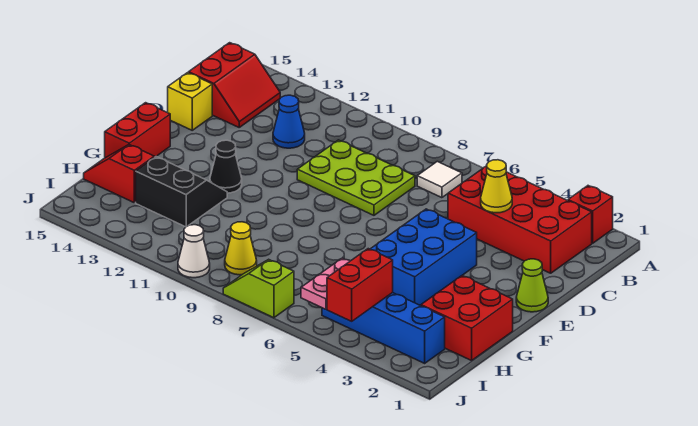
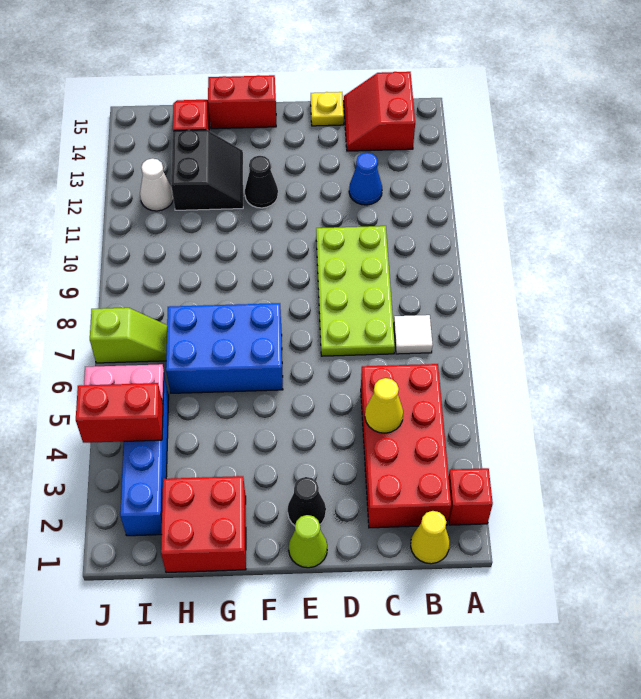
red 2x2 slope [189,43,280,127] -> red 2x2 slope turned to [344,72,415,151]
lime 2x3 plate [297,140,415,215] -> lime 2x4 plate [316,226,395,356]
yellow 1x1 brick [168,73,212,130] -> yellow 1x1 plate [311,92,344,126]
none -> black 1x1 cone [288,477,326,526]
blue 2x3 brick [370,209,477,305] -> blue 2x3 brick moved to [166,303,283,393]
yellow 1x1 cone [225,222,257,275] -> yellow 1x1 cone moved to [411,511,450,564]
lime 1x2 slope [223,259,294,318] -> lime 1x2 slope turned to [90,308,167,363]
white 1x1 cone [178,225,210,278] -> white 1x1 cone moved to [140,159,173,211]

